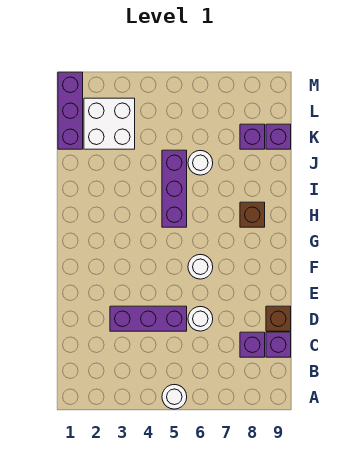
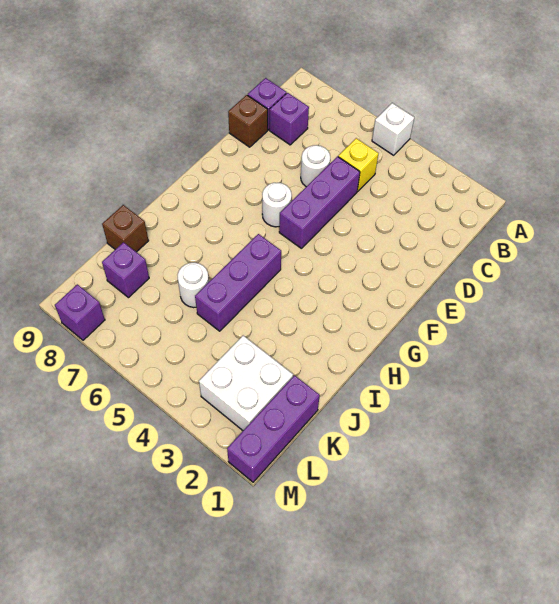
white 1x1 round brick [162,385,187,409] -> white 1x1 brick [372,103,414,155]
none -> yellow 1x1 brick [338,138,379,191]
purple 1x3 brick [110,306,187,331] -> purple 1x3 brick turned to [279,157,360,248]
brown 1x1 brick [240,202,265,227] -> brown 1x1 brick moved to [102,205,149,252]
purple 1x1 brick [266,124,291,149] -> purple 1x1 brick moved to [55,284,105,340]

